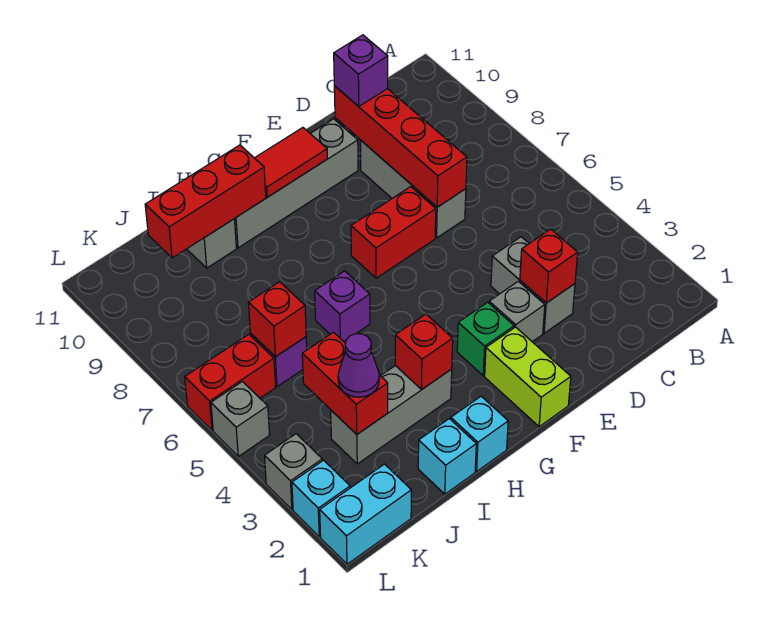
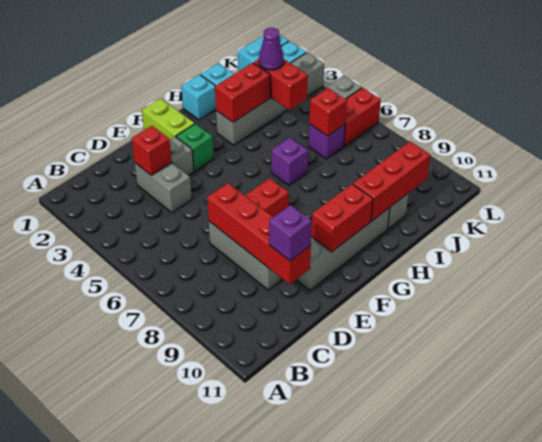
red 1x2 tile [255,128,327,197] -> red 1x2 brick [311,184,373,252]
red 1x1 brick [395,314,453,390] -> red 1x2 brick [215,63,270,122]

